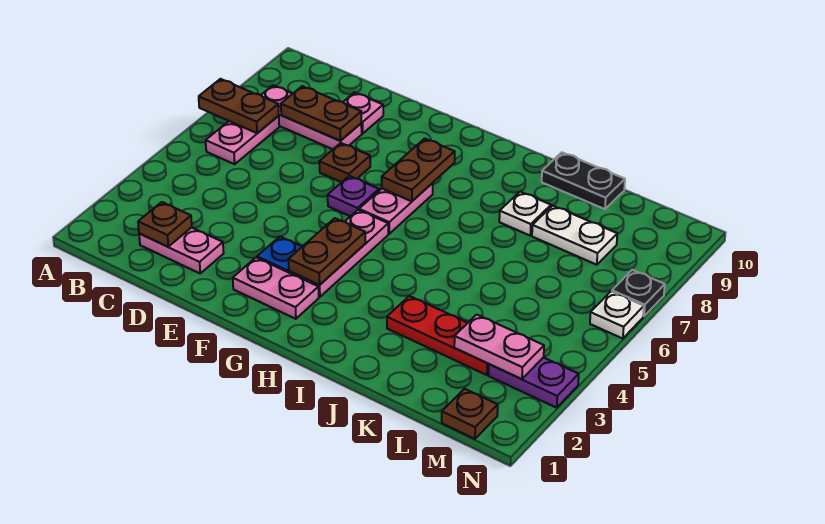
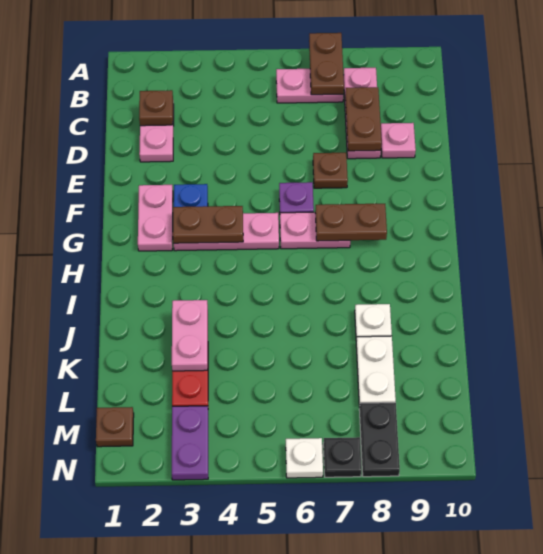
black 1x2 plate [542,152,625,209] -> black 1x2 plate moved to [359,403,400,477]
pink 1x2 plate [454,315,544,379] -> pink 1x2 plate moved to [172,300,208,371]

